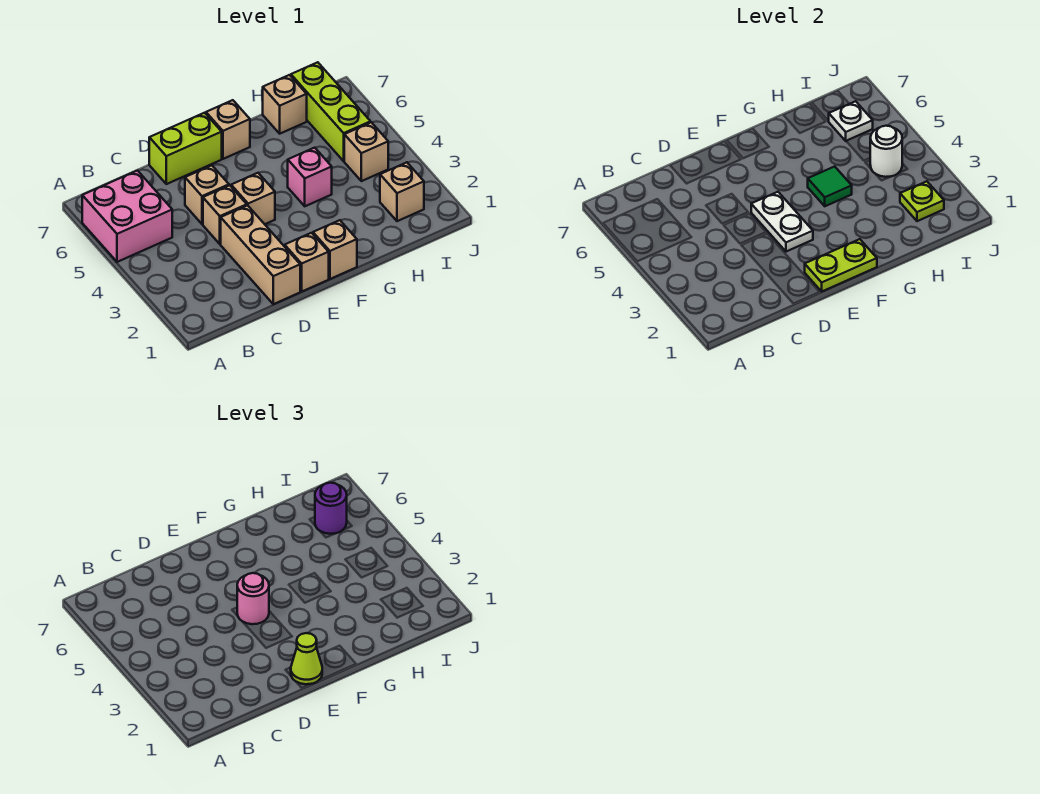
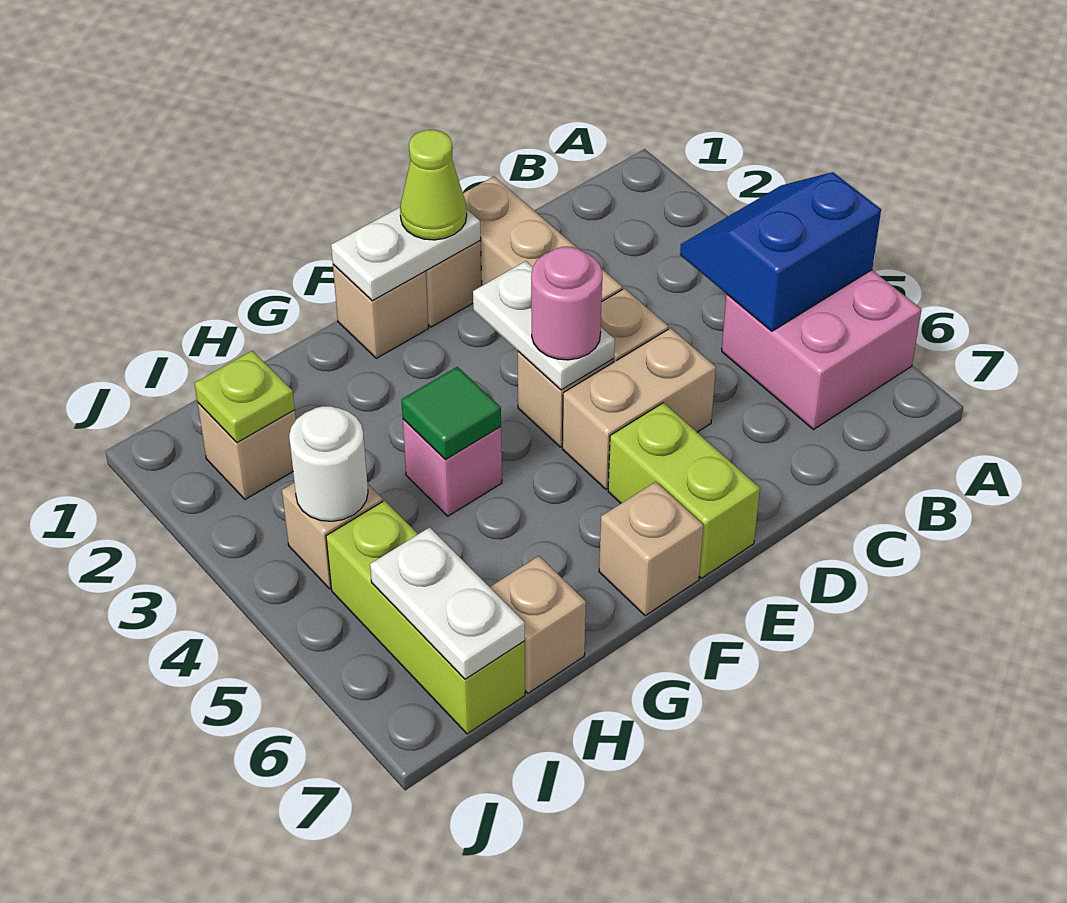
none -> blue 2x2 slope [680,172,881,331]
tan 1x1 brick [185,165,229,224] -> tan 1x2 brick [562,328,716,489]
lime 1x2 brick [149,113,222,184] -> lime 1x2 brick turned to [608,403,760,578]
lime 1x2 plate [805,239,877,291] -> white 1x2 plate [331,207,481,301]
white 1x1 plate [829,101,873,141] -> white 1x2 plate [370,527,525,679]
purple 1x1 round brick [315,483,347,534] -> none

